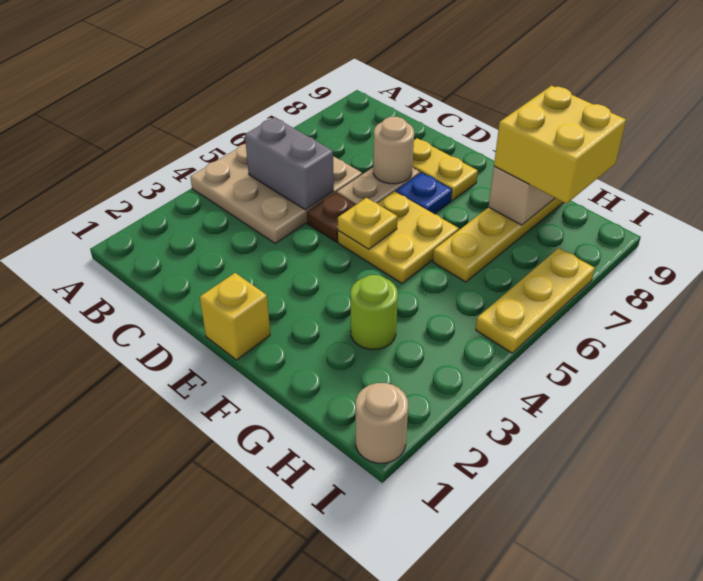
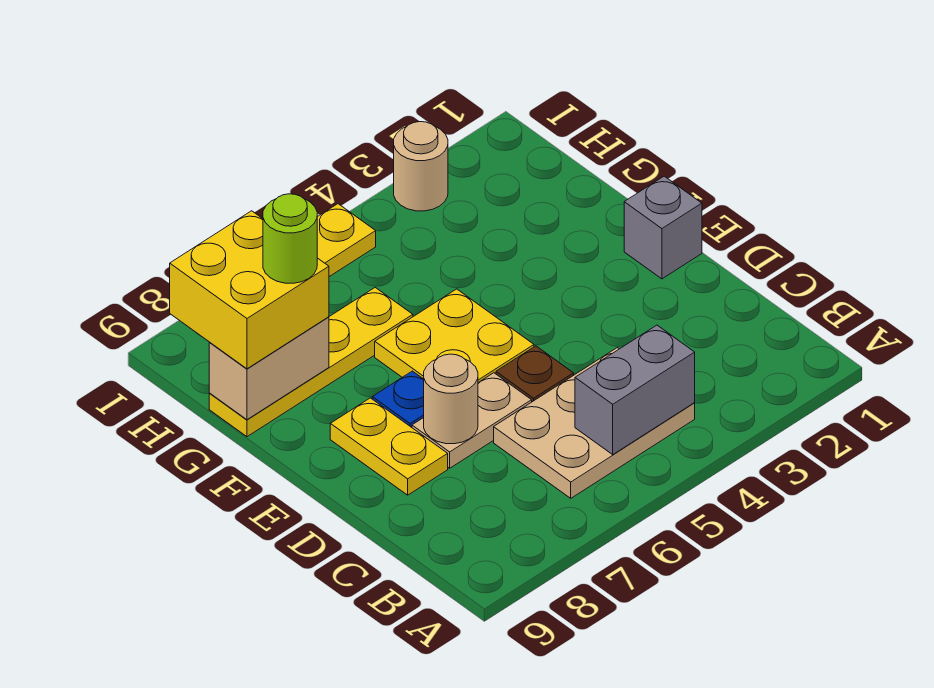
tan 3x3 plate [190,144,362,243] -> tan 2x3 plate [494,348,695,498]
grey 1x2 brick [245,117,334,210] -> grey 1x2 brick turned to [575,325,695,454]
yellow 1x1 brick [200,273,270,360] -> grey 1x1 brick [624,176,702,279]
yellow 1x1 plate [338,198,398,249] -> none
lime 1x1 round brick [351,275,398,350] -> lime 1x1 round brick moved to [263,194,317,283]
tan 1x1 round brick [356,383,408,463] -> tan 1x1 round brick moved to [394,122,448,211]

